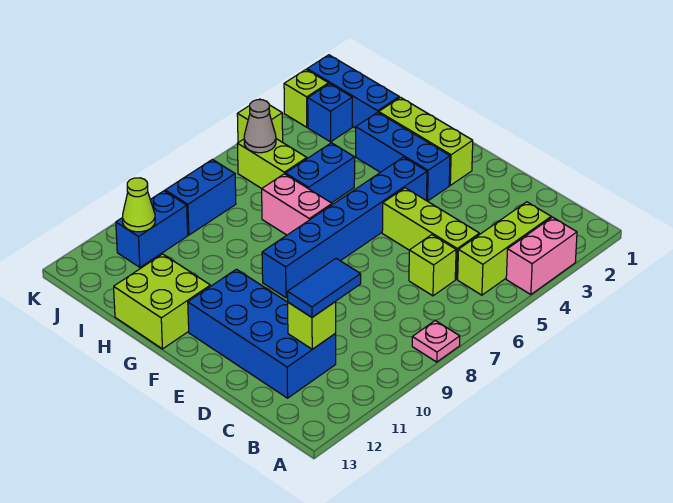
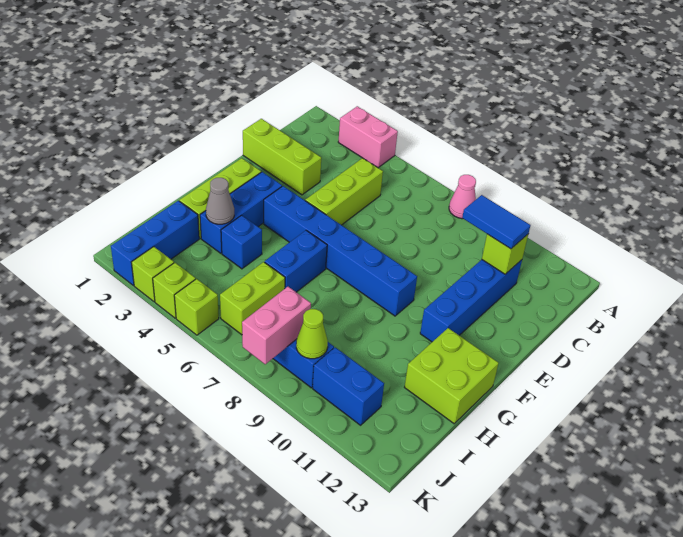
pink 1x1 plate [412,321,460,362] -> pink 1x1 cone [449,175,476,219]
lime 1x3 brick [458,202,551,295] -> lime 1x3 brick moved to [243,119,321,195]
lime 1x1 brick [409,235,456,296] -> lime 1x1 brick moved to [153,263,196,318]
blue 2x4 brick [188,269,336,398] -> blue 1x4 brick [420,260,522,342]
pink 1x2 brick [262,174,332,235] -> pink 1x2 brick moved to [242,287,311,364]
blue 1x2 brick [285,143,355,203] -> blue 1x2 brick turned to [265,230,327,292]
blue 1x1 brick [308,84,352,142] -> blue 1x1 brick moved to [221,215,262,269]
grey 1x1 cone [244,100,276,153] -> grey 1x1 cone moved to [206,178,234,224]
lime 1x1 cone [122,178,155,232] -> lime 1x1 cone moved to [296,309,328,359]

